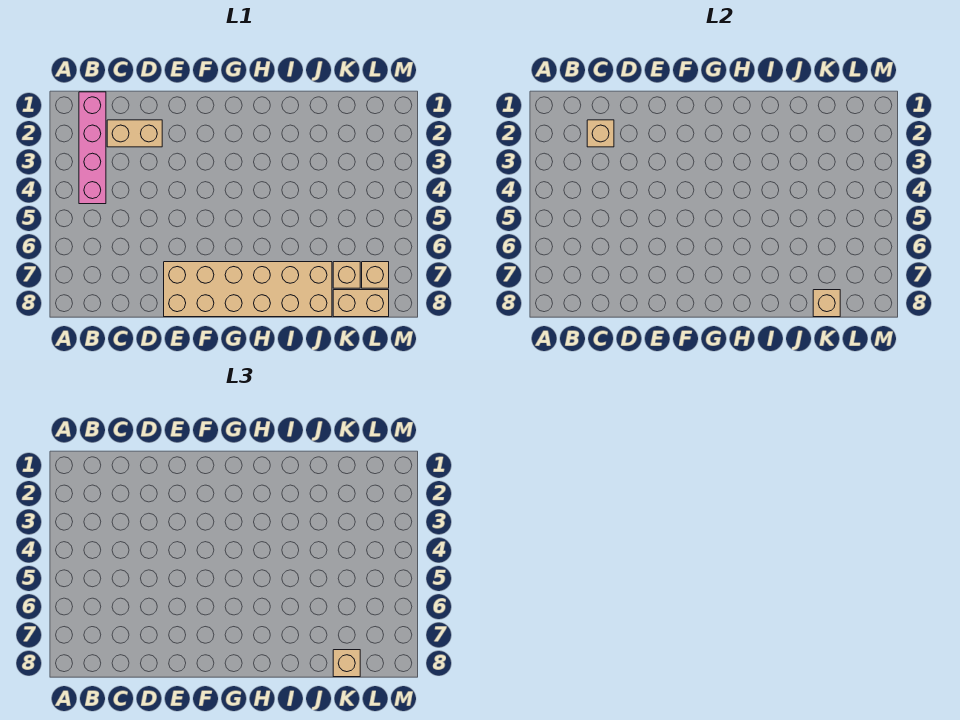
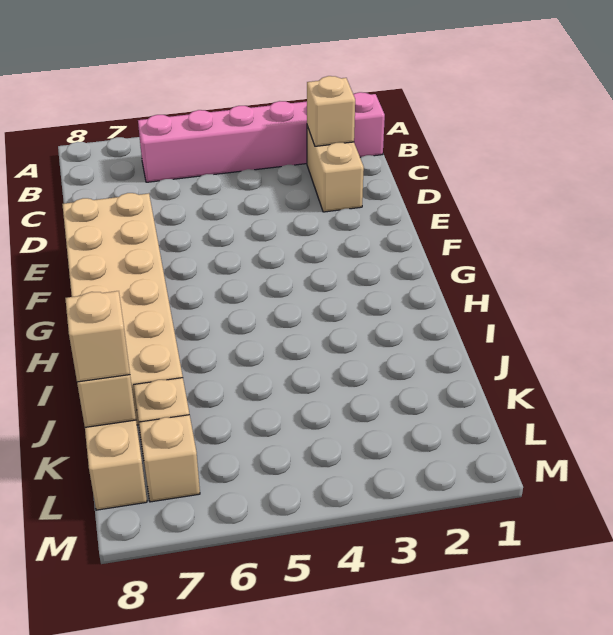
pink 1x4 brick [79,92,106,204] -> pink 1x6 brick [138,92,385,182]

